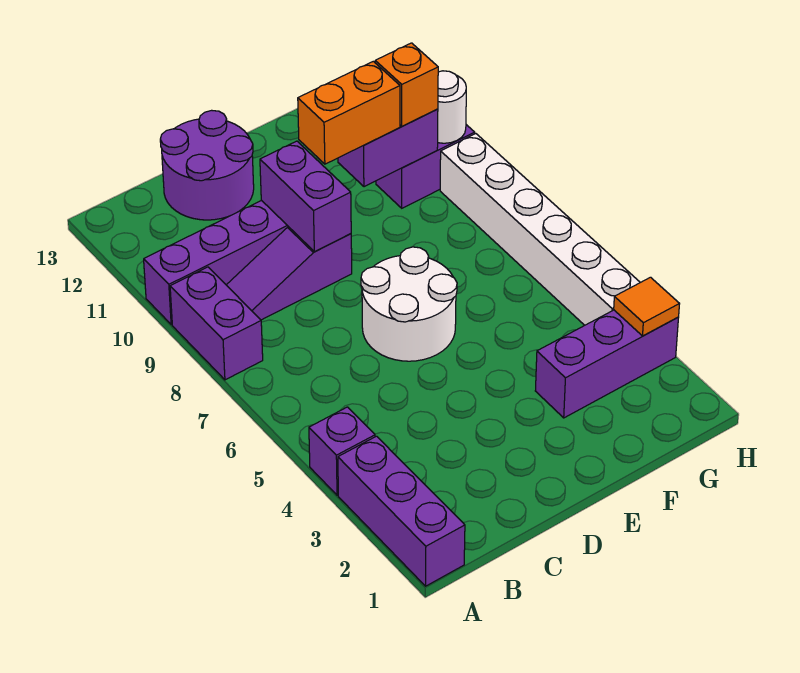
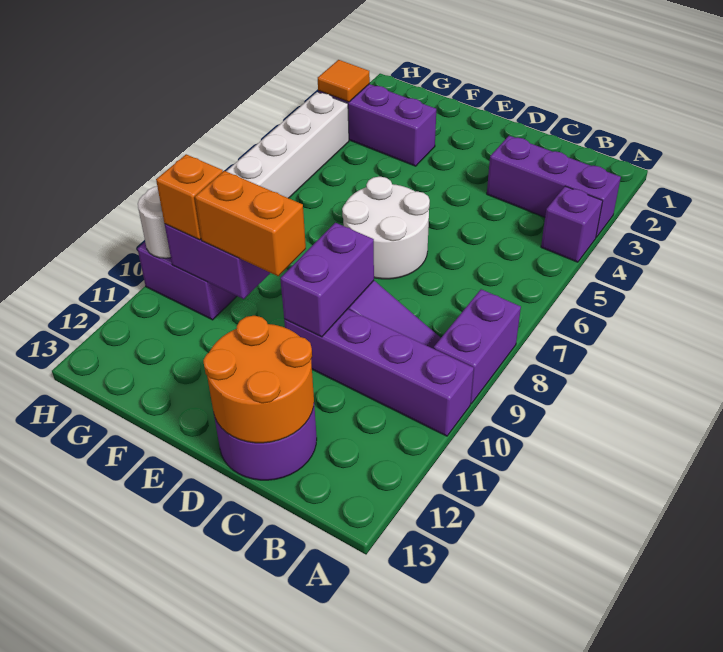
purple 1x3 brick [338,436,465,586] -> purple 1x3 brick turned to [487,136,621,237]
none -> orange 2x2 round brick [203,316,314,443]

